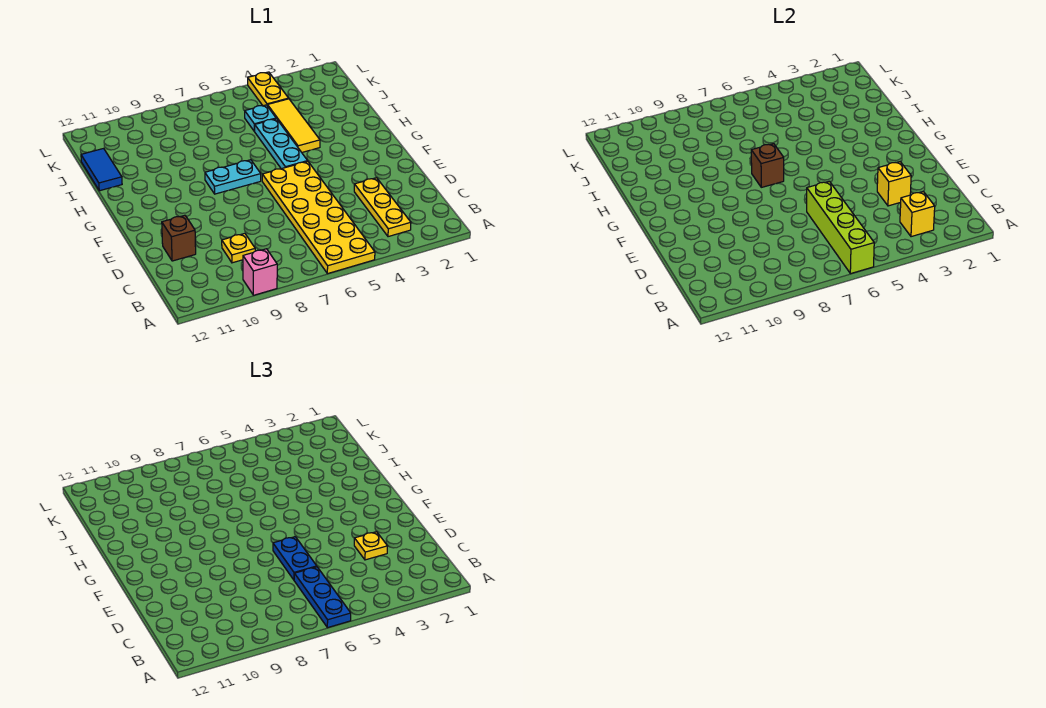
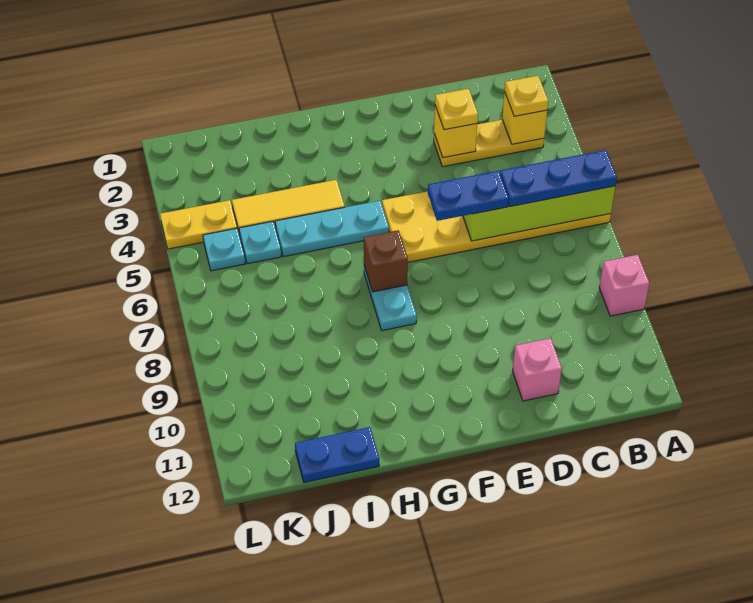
yellow 1x1 plate [222,233,255,263] -> yellow 1x1 plate moved to [505,76,548,116]
brown 1x1 brick [162,215,196,261] -> pink 1x1 brick [513,338,562,401]
blue 1x2 tile [81,149,122,191] -> blue 1x2 plate [295,427,379,482]
none -> cyan 1x1 plate [203,228,245,271]

